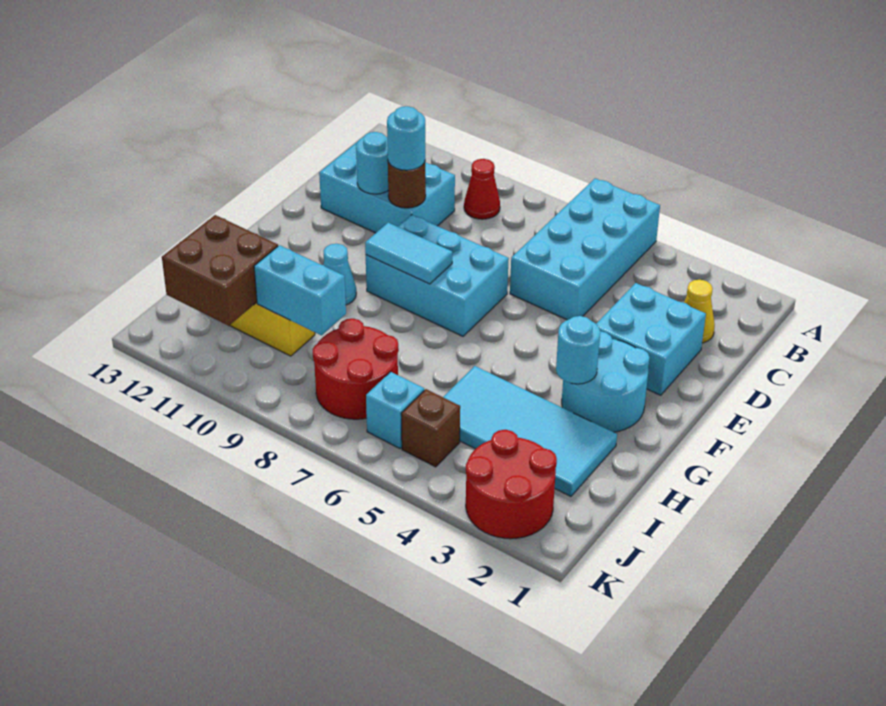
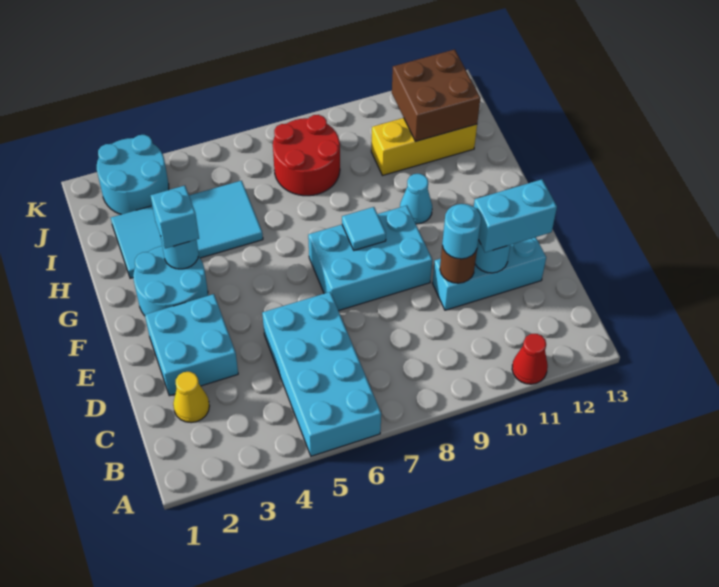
red 1x1 cone [464,159,500,219] -> red 1x1 cone moved to [512,334,548,384]
cyan 2x3 brick [319,142,455,233] -> cyan 1x3 brick [432,237,546,310]
cyan 1x2 tile [365,223,452,284] -> cyan 1x1 tile [342,207,386,250]
cyan 1x2 brick [254,245,346,335] -> cyan 1x2 brick moved to [474,179,557,252]
red 2x2 round brick [466,430,557,539] -> cyan 2x2 round brick [97,135,169,214]
brown 1x1 brick [401,389,460,467] -> none
cyan 1x1 brick [366,372,424,448] -> cyan 1x1 brick moved to [150,186,199,248]

